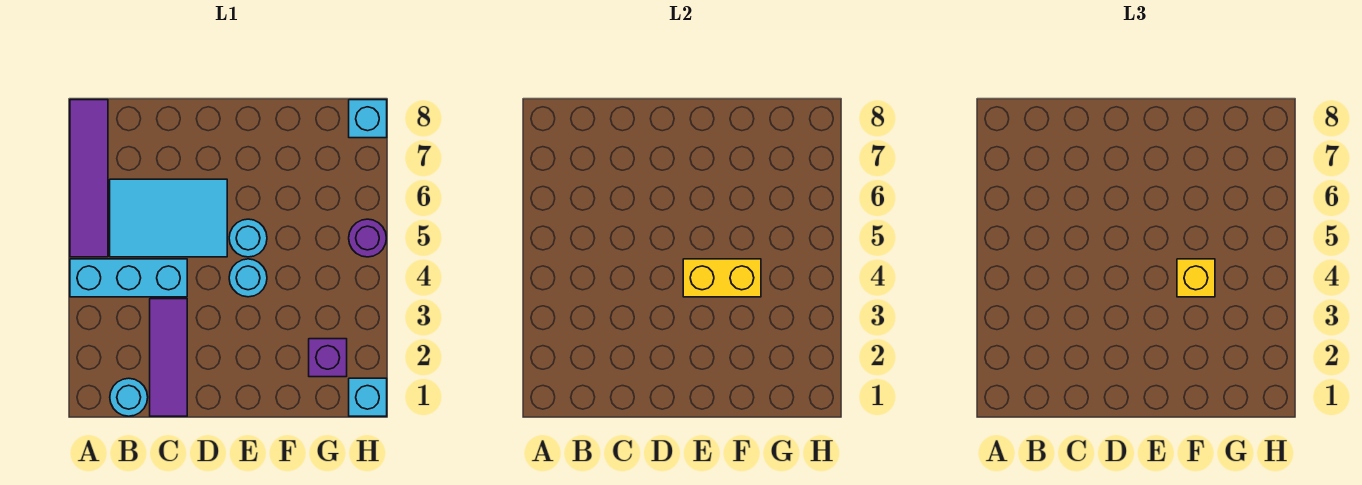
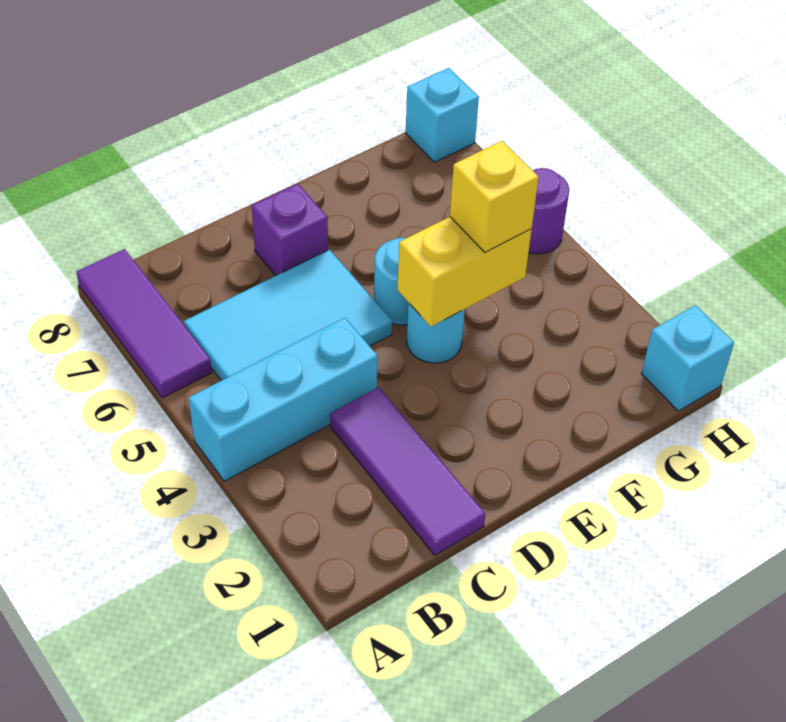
purple 1x4 tile [70,100,108,257] -> purple 1x3 tile [76,249,212,398]
cyan 1x1 round brick [110,378,148,416] -> none
purple 1x1 brick [309,339,347,377] -> purple 1x1 brick moved to [252,184,328,276]

